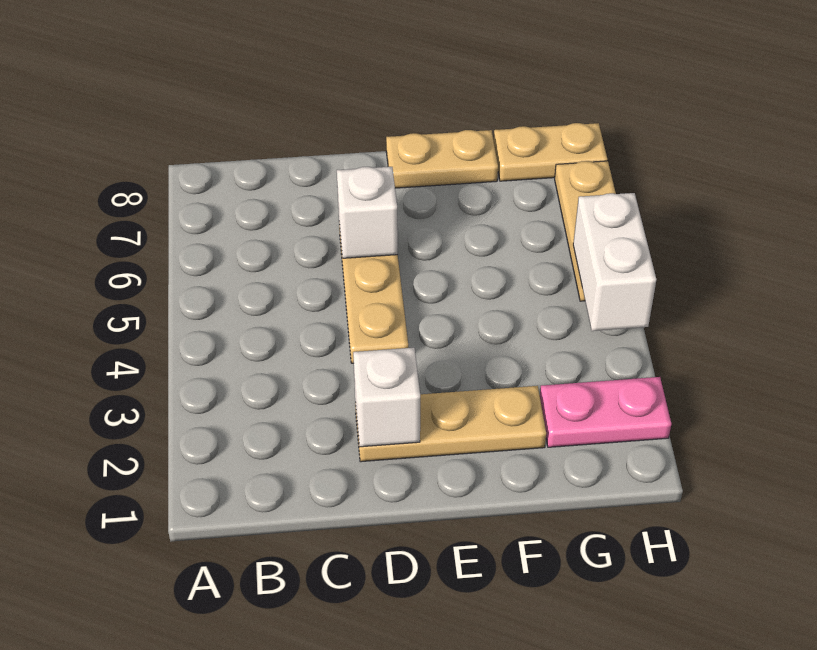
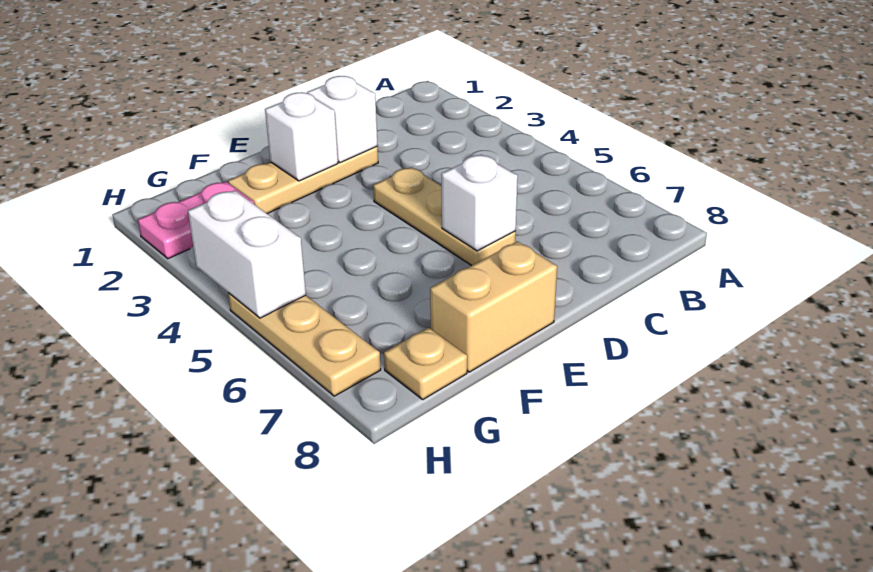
none -> white 1x1 brick [265,92,338,181]
tan 1x2 plate [386,130,498,188] -> tan 1x2 brick [430,241,557,372]
tan 1x2 plate [494,123,607,181] -> tan 1x1 plate [384,328,467,399]

